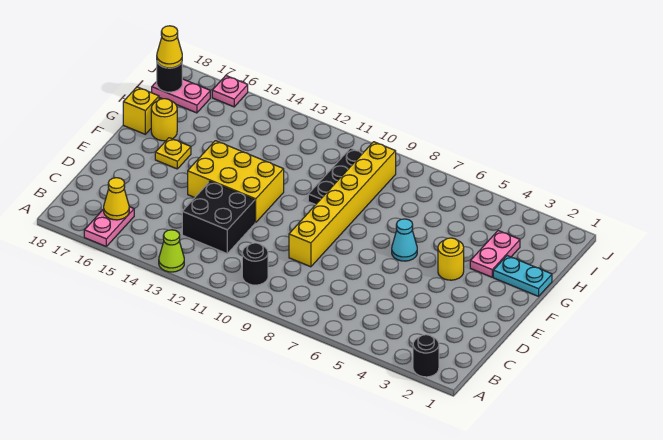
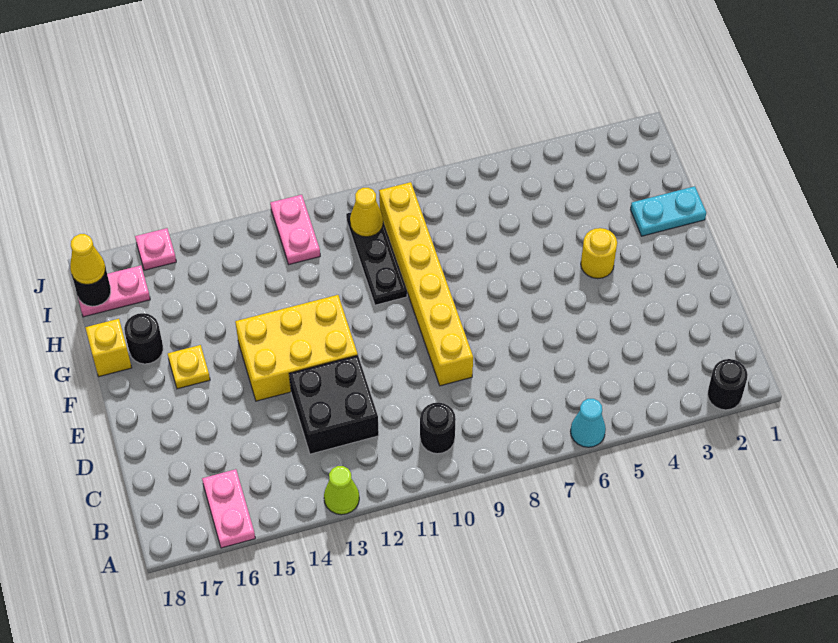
yellow 1x1 cone [104,178,129,220] -> yellow 1x1 cone moved to [350,188,383,237]
cyan 1x1 cone [392,219,417,261] -> cyan 1x1 cone moved to [570,399,606,447]
pink 1x2 plate [470,231,520,277] -> pink 1x2 plate moved to [270,195,320,264]
yellow 1x1 round brick [151,99,177,141] -> black 1x1 round brick [124,313,163,364]

